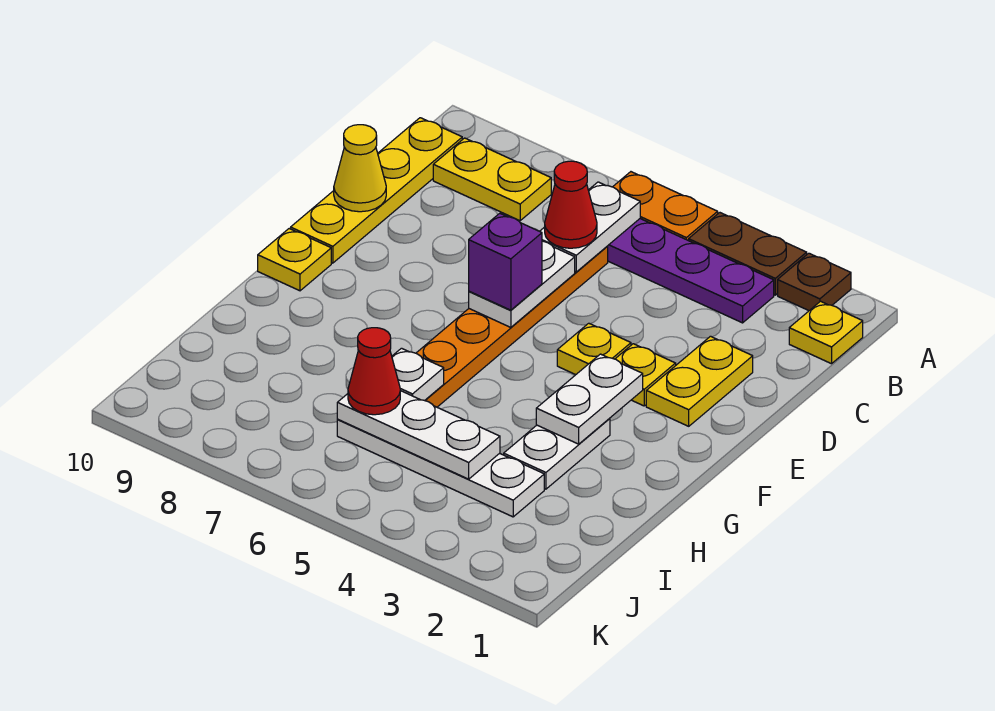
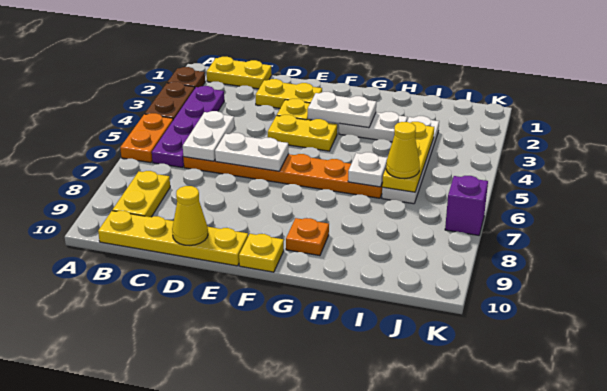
yellow 1x1 plate [789,301,863,364] -> yellow 1x2 plate [207,57,272,89]
white 1x2 plate [540,182,640,272] -> white 1x2 plate turned to [183,111,234,161]
red 1x1 cone [545,161,597,248] -> none
yellow 1x1 plate [557,323,631,375] -> yellow 1x2 plate [268,115,337,151]
purple 1x1 brick [469,213,542,310] -> purple 1x1 brick moved to [445,176,488,235]
none -> orange 1x1 plate [286,218,329,256]
white 1x3 plate [337,391,500,479] -> yellow 1x3 plate [382,122,434,192]
red 1x1 cone [348,328,400,415] -> yellow 1x1 cone [386,122,420,179]

